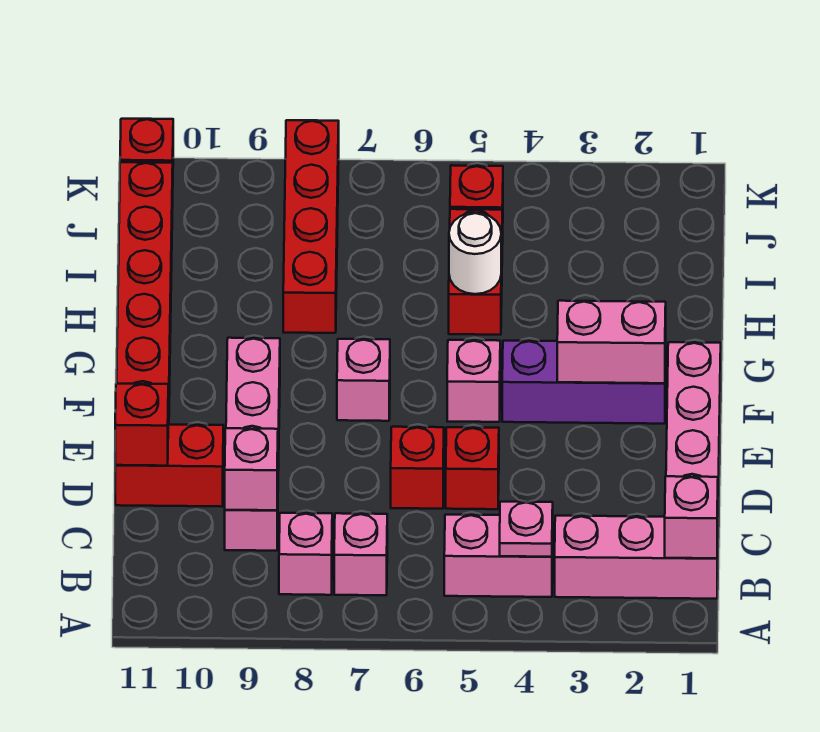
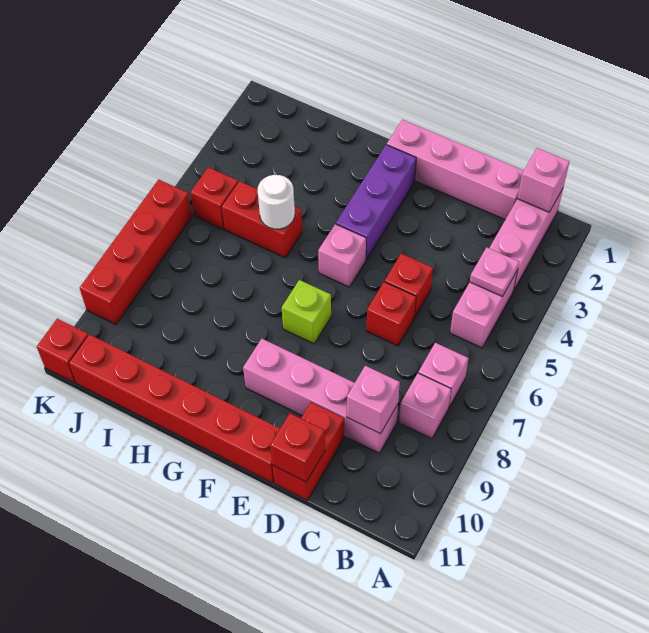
pink 1x2 brick [557,301,666,383] -> none
pink 1x1 brick [337,339,390,421] -> lime 1x1 brick [282,280,331,344]
red 1x4 brick [283,120,339,333] -> red 1x4 brick turned to [80,180,192,324]

